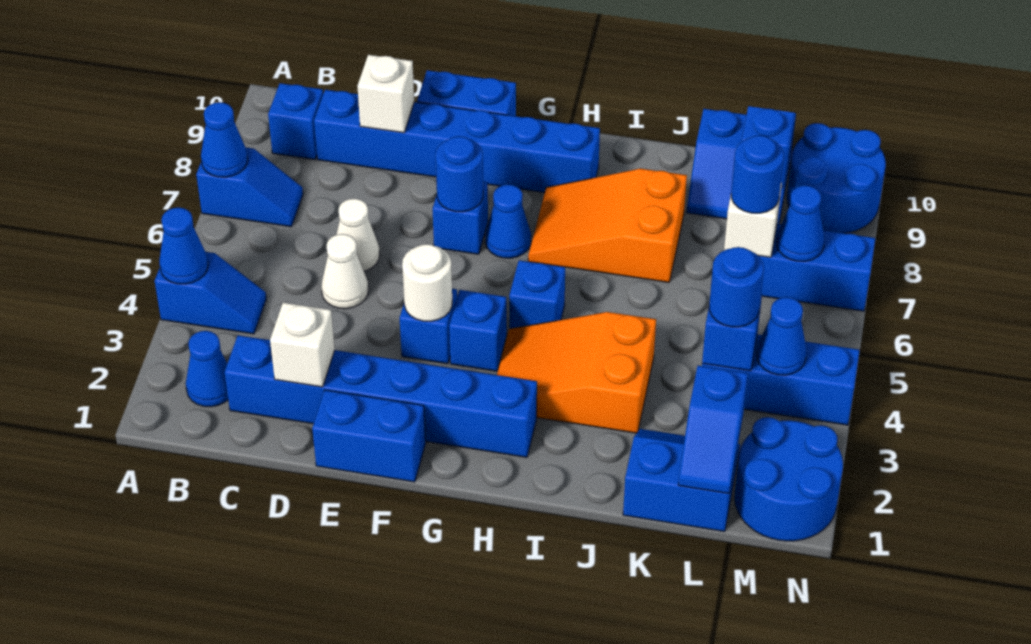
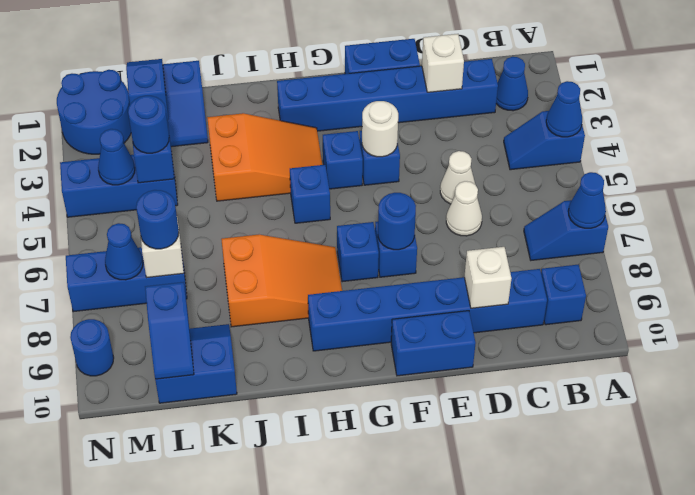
blue 1x1 cone [485,184,531,258] -> blue 1x1 brick [337,222,379,282]
blue 2x2 round brick [787,123,886,233] -> blue 1x1 round brick [70,319,114,376]

